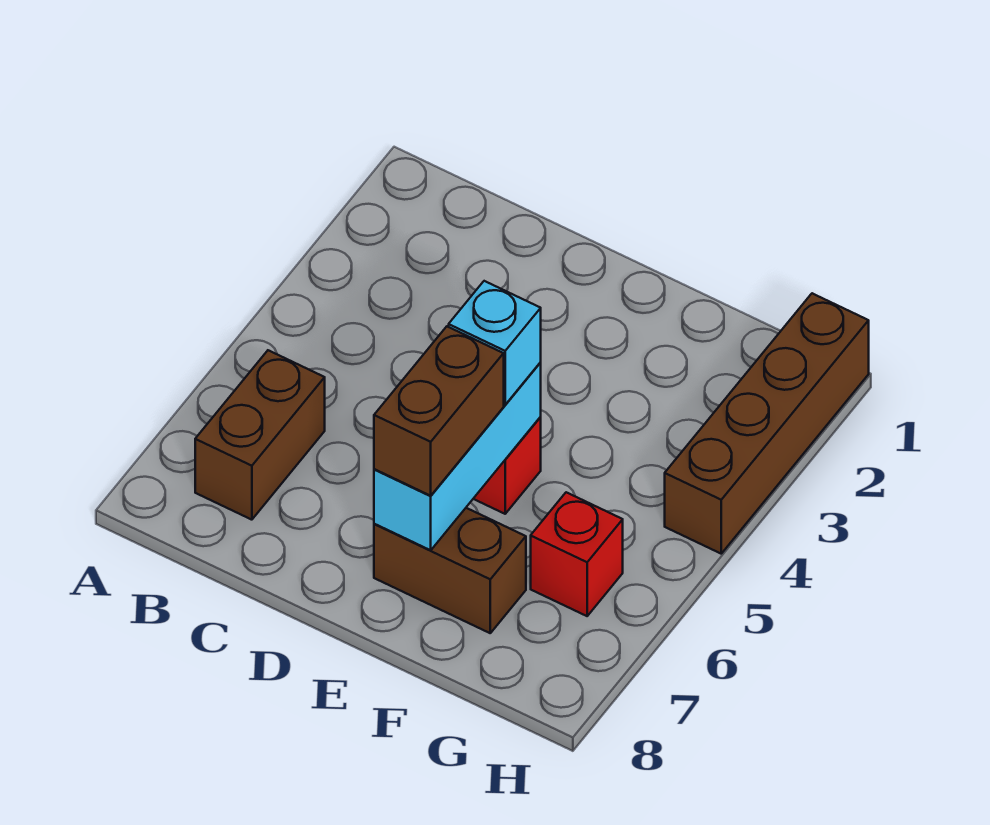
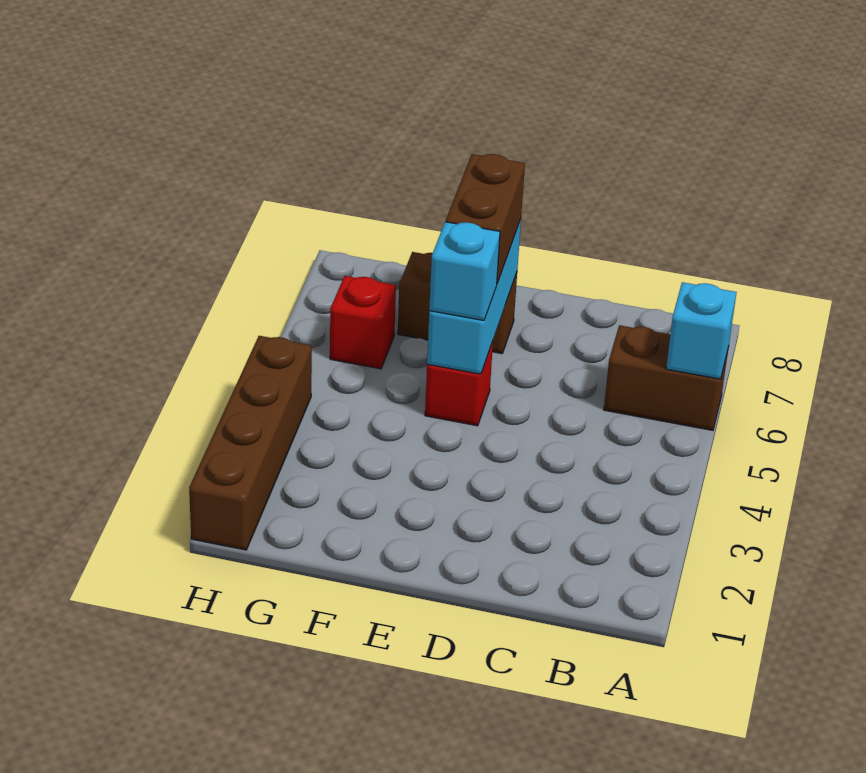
none -> cyan 1x1 brick [666,282,737,379]
brown 1x2 brick [195,350,325,520] -> brown 1x2 brick turned to [604,325,729,430]

